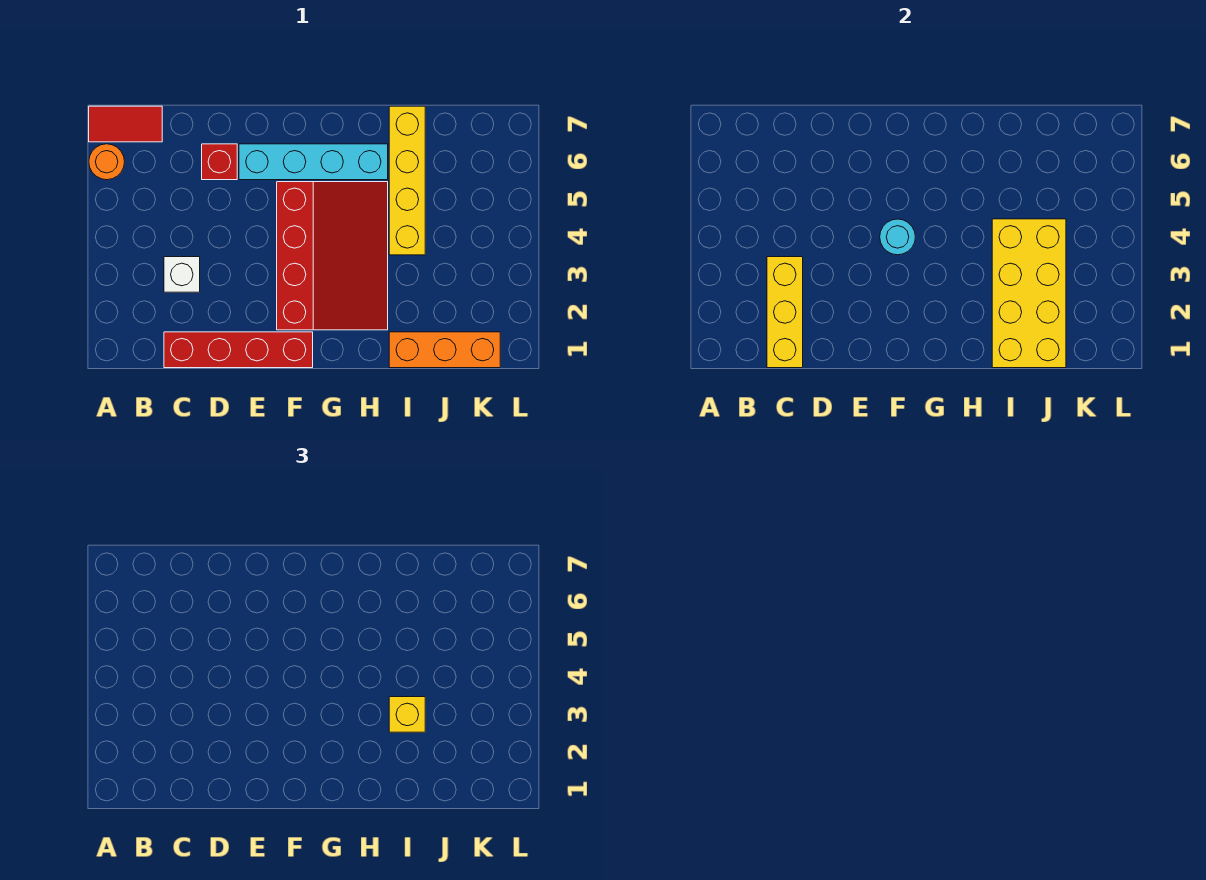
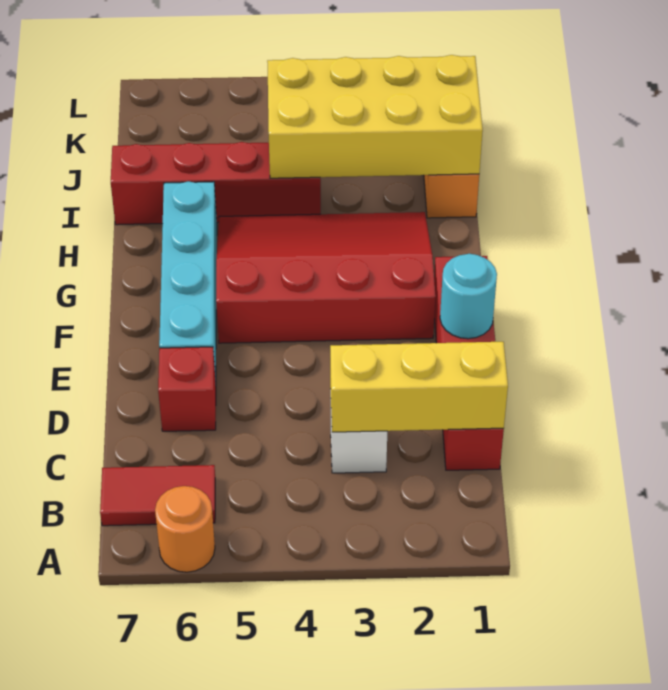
red 1x2 tile [89,106,162,142] -> red 1x2 tile turned to [100,465,215,526]
cyan 1x1 round brick [880,219,915,255] -> cyan 1x1 round brick moved to [440,254,497,339]
yellow 1x1 brick [389,697,425,732] -> none
yellow 1x4 brick [389,106,425,255] -> red 1x4 brick [111,142,321,225]

